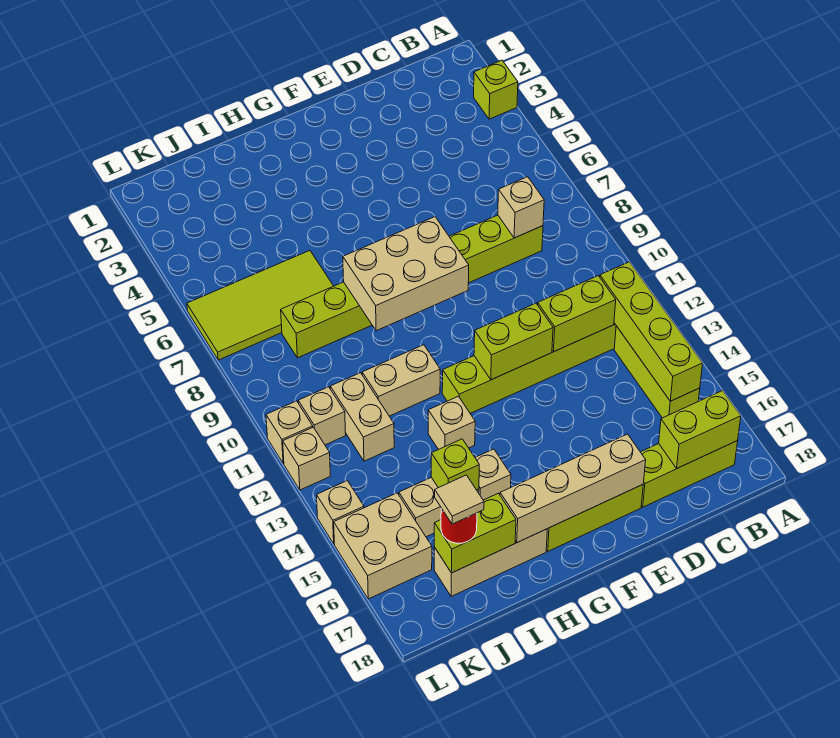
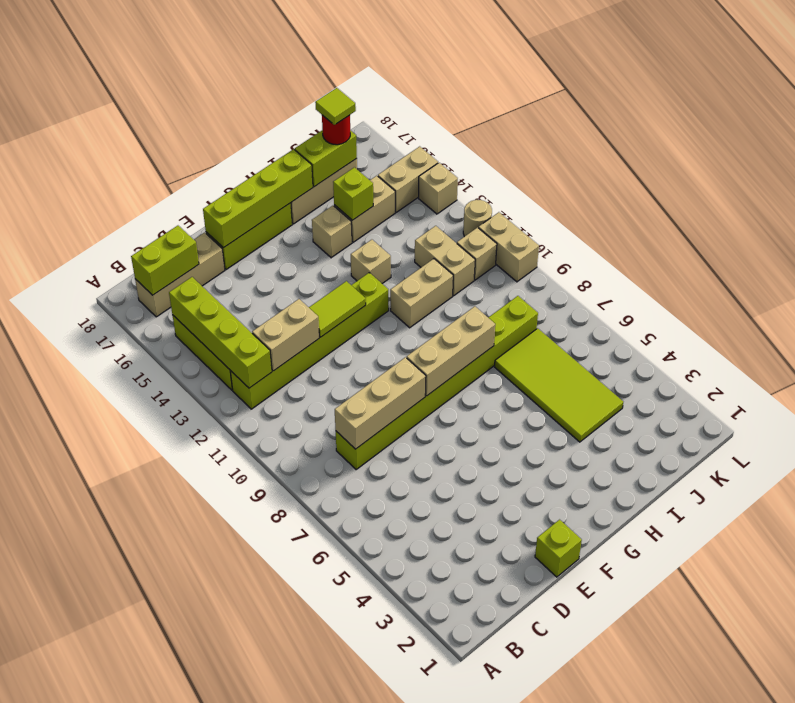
lime 1x1 brick [474,60,518,119] -> lime 1x1 brick moved to [535,520,582,577]
lime 1x3 brick [641,441,738,507] -> tan 1x3 brick [135,233,225,317]
tan 1x1 brick [498,177,544,238] -> tan 1x3 brick [335,357,426,449]
lime 1x2 brick [538,276,616,352] -> tan 1x2 brick [252,299,319,371]
lime 1x2 brick [474,303,553,380] -> lime 1x2 tile [309,281,366,337]
tan 1x4 brick [500,434,646,543] -> lime 1x4 brick [203,149,313,248]
tan 2x3 brick [343,217,469,331] -> tan 1x3 brick [407,306,495,396]
lime 2x4 tile [187,251,333,360] -> lime 2x4 tile turned to [495,328,623,442]
tan 1x1 tile [435,475,484,524] -> lime 1x1 tile [315,88,356,125]
tan 2x2 brick [334,493,432,599] -> tan 1x2 brick [378,146,438,212]
tan 1x1 brick [266,401,313,463] -> tan 1x2 brick [478,212,539,282]
tan 1x1 brick [283,427,330,490] -> tan 1x1 round brick [463,200,492,237]

